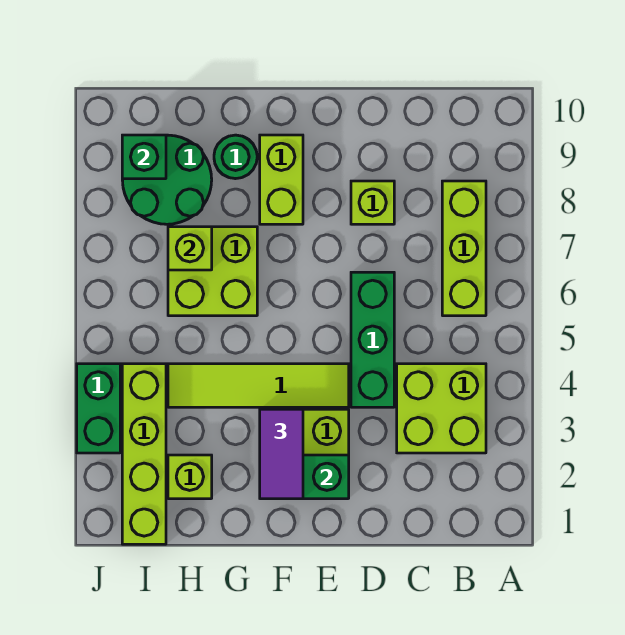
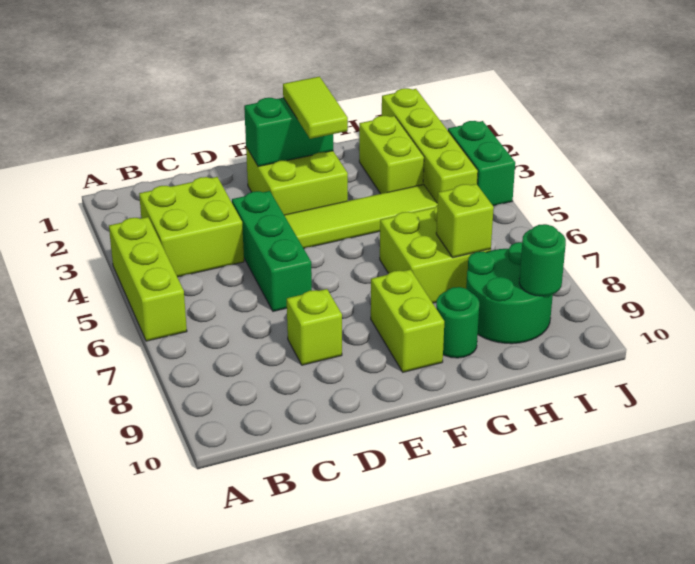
lime 1x3 brick [442,181,486,316] -> lime 1x3 brick moved to [109,217,187,341]
purple 1x2 tile [260,409,303,499] -> lime 1x2 tile [283,77,348,139]
lime 1x1 brick [168,455,212,499] -> lime 1x2 brick [359,116,424,194]
green 1x1 brick [122,135,166,179] -> green 1x1 round brick [519,224,566,296]

